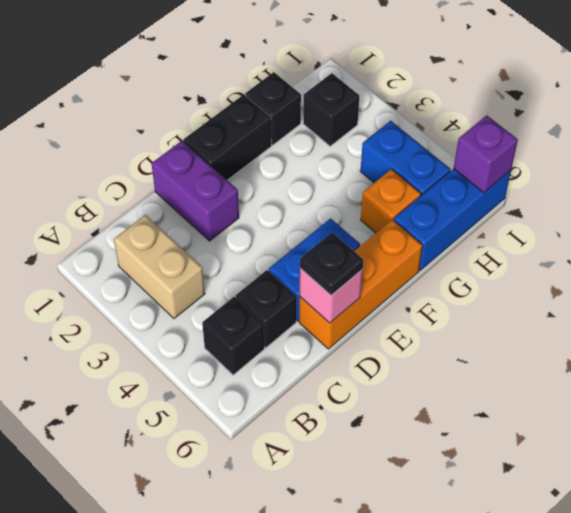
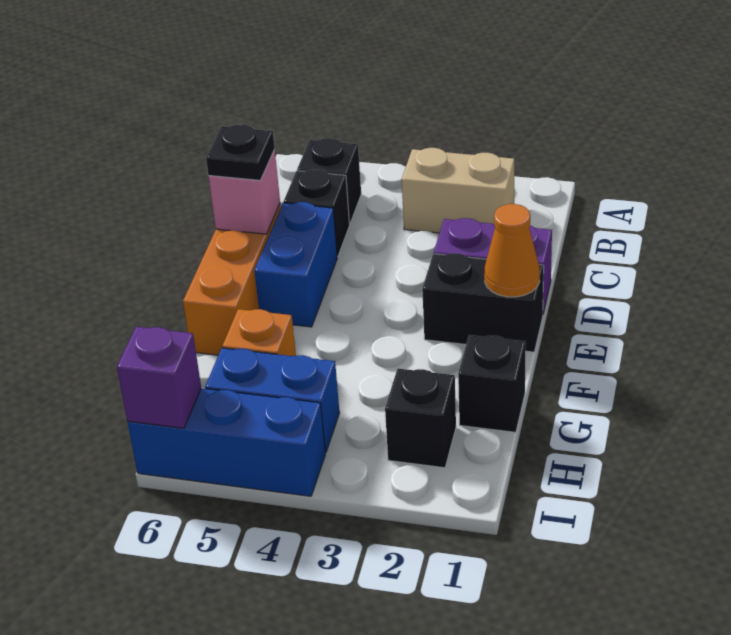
black 1x2 brick [183,95,271,180] -> black 1x2 brick turned to [422,253,544,352]
none -> orange 1x1 cone [484,204,540,297]
blue 1x3 brick [394,169,511,271] -> blue 1x3 brick turned to [128,388,325,496]

